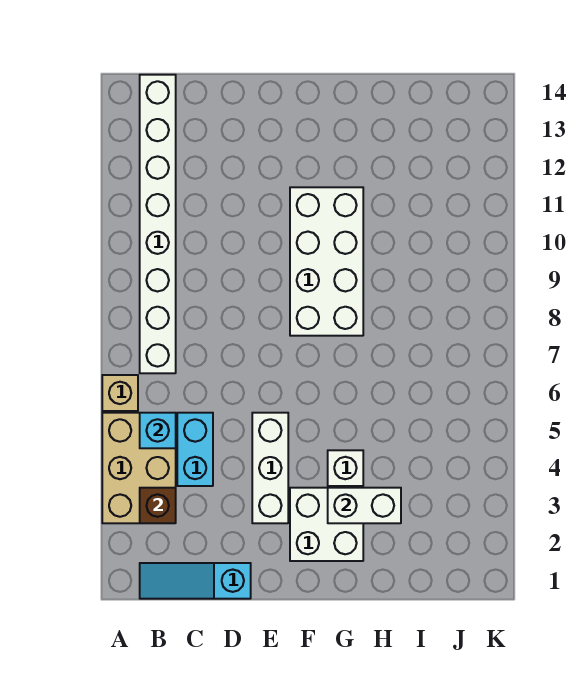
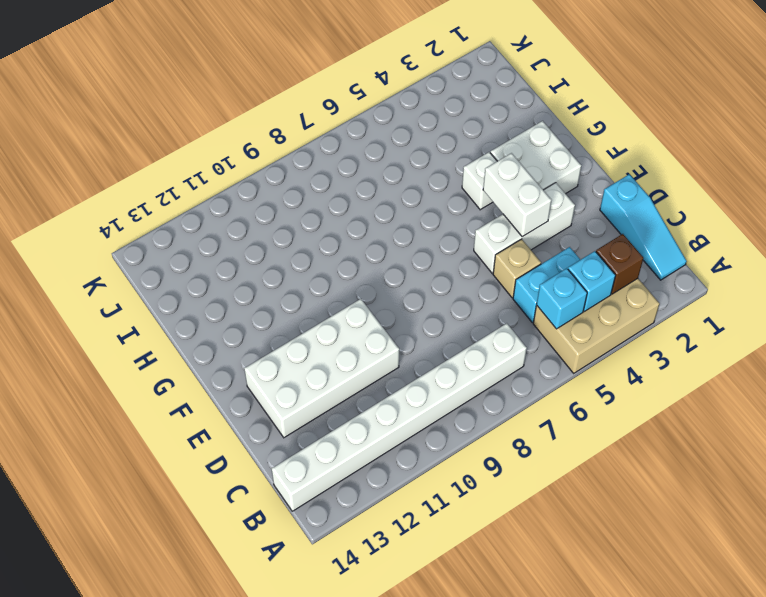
tan 1x1 brick [102,375,138,411] -> tan 1x1 brick moved to [493,239,541,298]
none -> cyan 1x1 brick [568,251,616,311]
white 2x4 brick [290,187,363,336] -> white 2x4 brick moved to [244,299,399,438]
white 1x2 brick [328,488,401,523] -> white 1x2 brick moved to [483,153,552,237]

